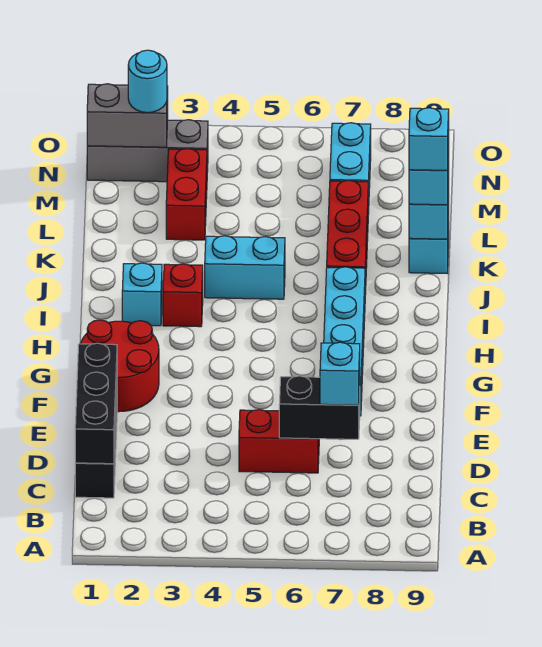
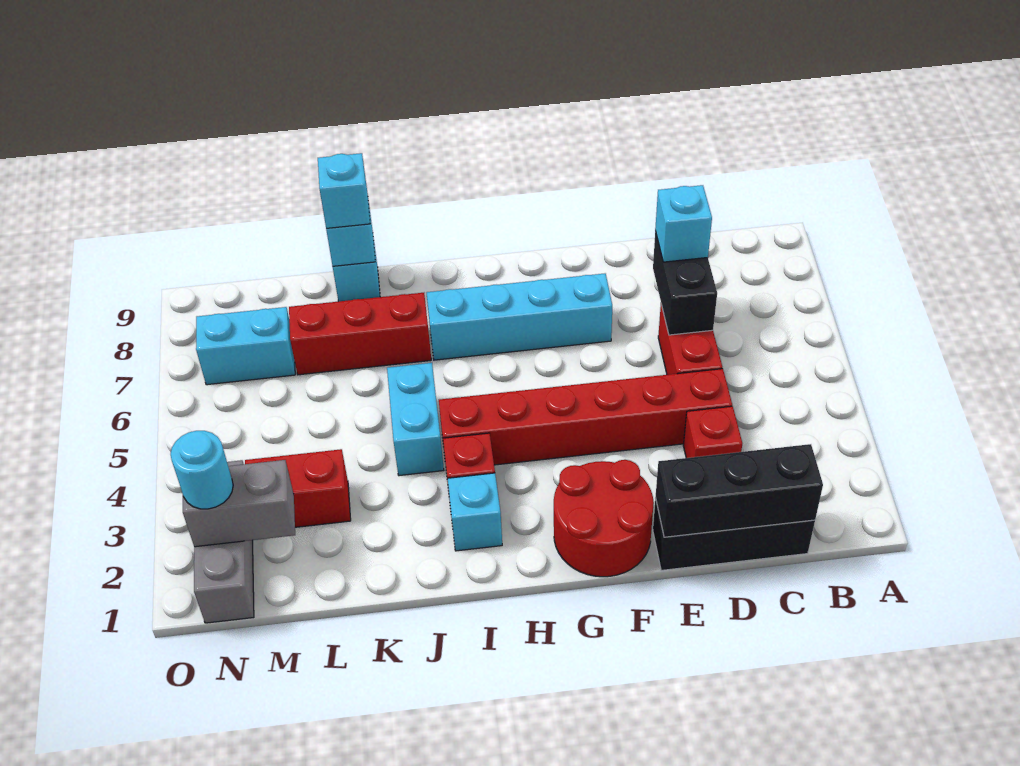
none -> red 1x1 brick [683,406,742,458]
none -> red 1x6 brick [439,369,732,465]
cyan 1x1 brick [409,108,449,170] -> none
grey 1x2 brick [87,84,168,147] -> grey 1x2 brick turned to [183,460,295,547]

